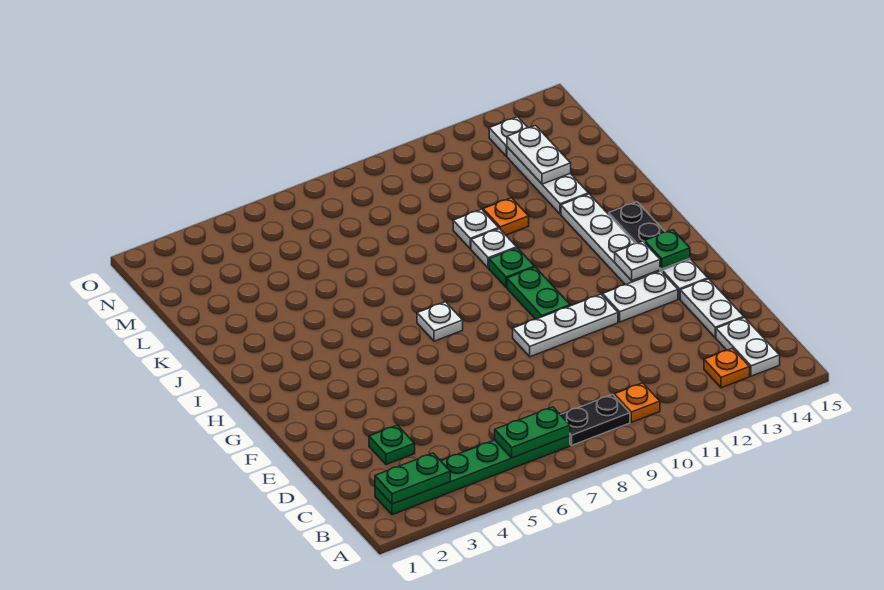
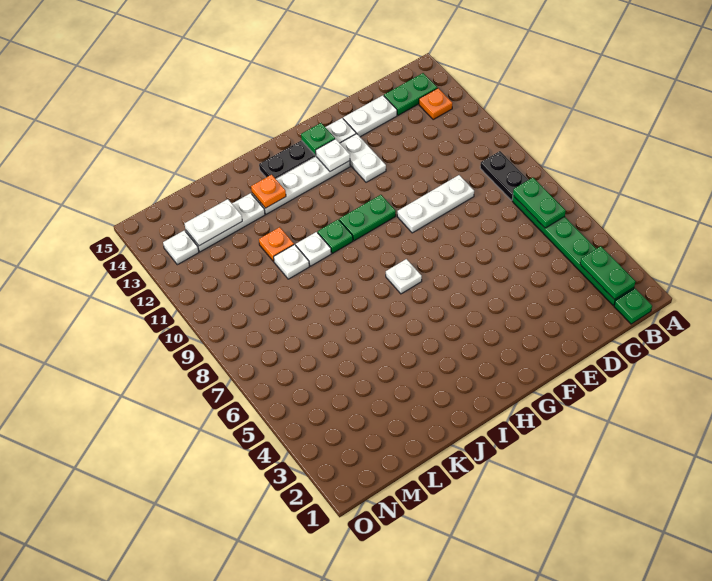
orange 1x1 plate [614,383,660,422] -> orange 1x1 plate moved to [251,175,286,208]
white 1x2 plate [716,318,780,376] -> green 1x2 plate [384,73,437,115]
green 1x1 plate [369,425,415,465] -> green 1x1 plate moved to [614,289,652,324]
white 1x3 plate [513,294,618,357] -> white 1x3 plate turned to [397,175,474,233]

